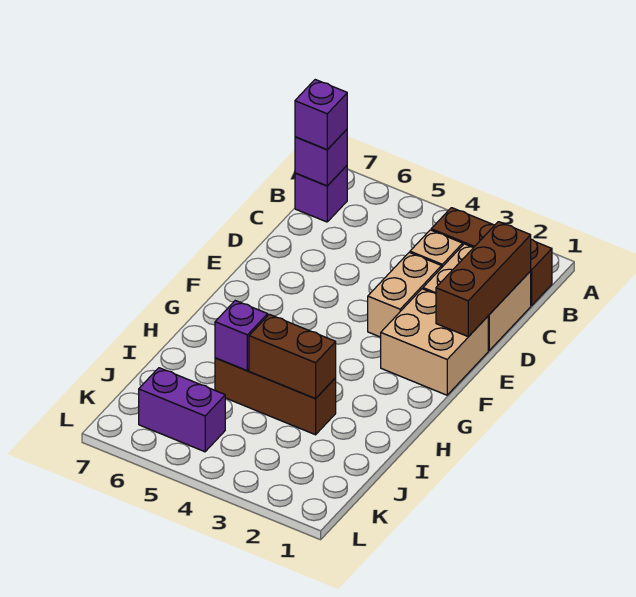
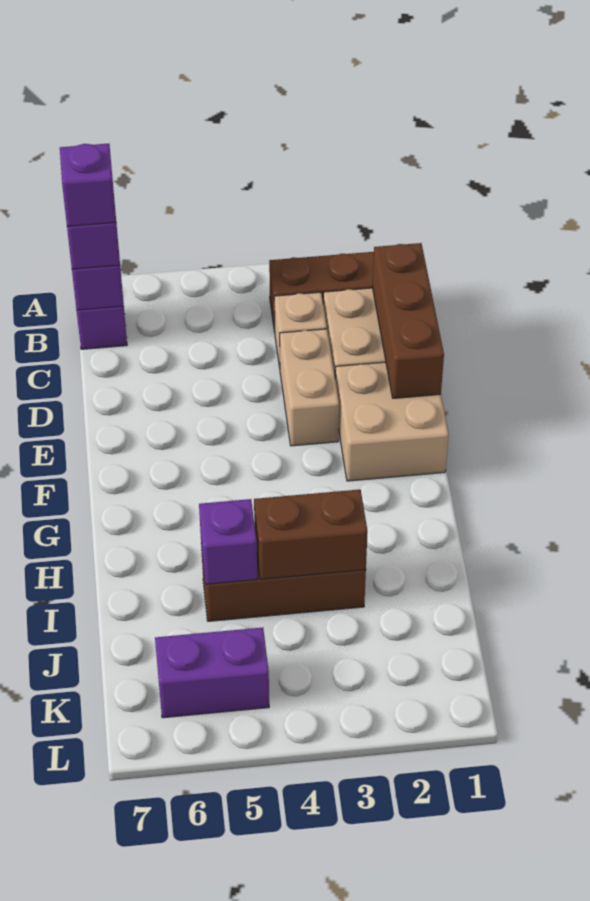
none -> purple 1x1 brick [60,144,116,226]

